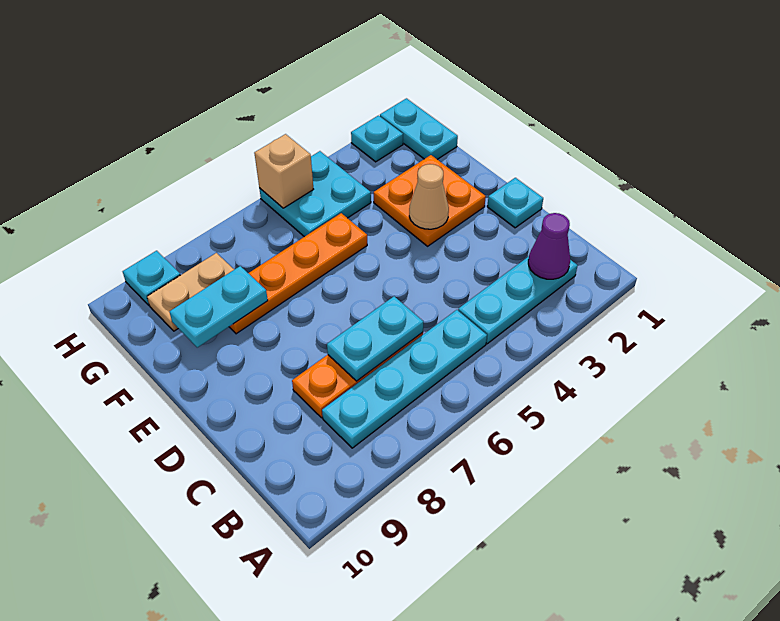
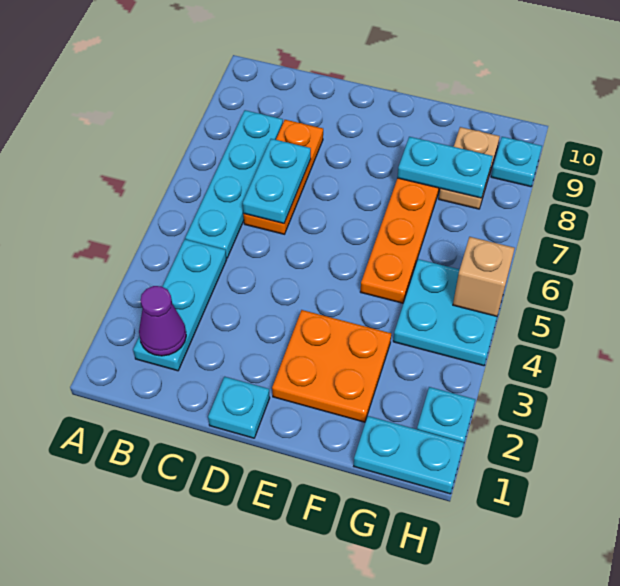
tan 1x1 cone [409,164,449,229] -> none
cyan 1x2 plate [169,266,268,347] -> cyan 1x2 plate turned to [397,137,493,198]

